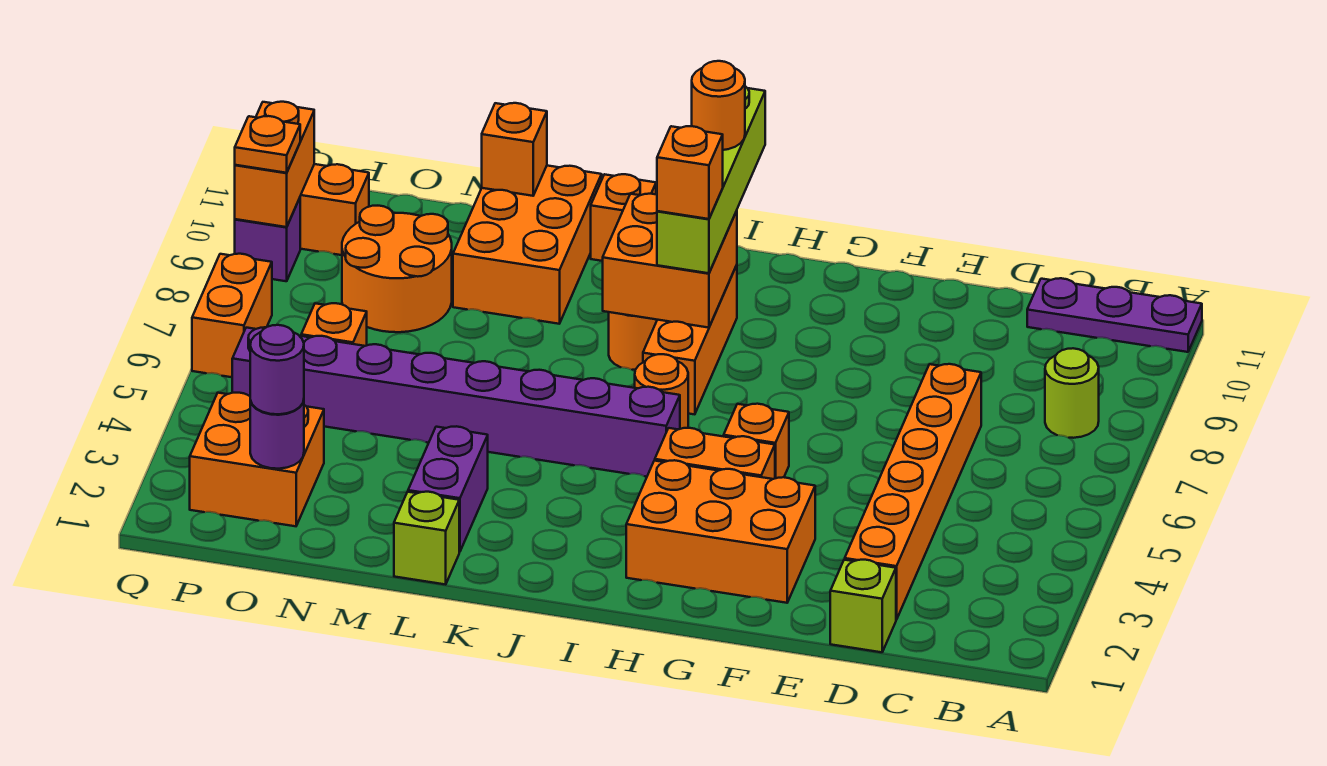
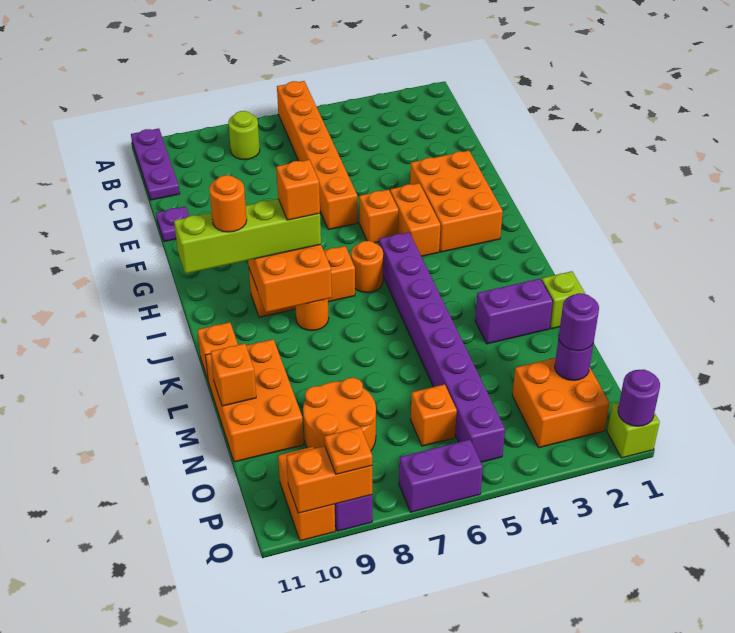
lime 1x1 brick [830,560,896,652] -> lime 1x1 brick moved to [607,402,660,458]
orange 1x6 brick [845,364,981,620] -> orange 1x6 brick turned to [277,81,357,230]
none -> purple 1x1 plate [156,206,189,242]
orange 2x3 brick [453,166,602,324] -> orange 2x3 brick turned to [205,339,304,462]
none -> purple 1x1 round brick [618,369,660,426]
orange 1x2 brick [192,254,272,377] -> purple 1x2 brick [399,439,483,512]

